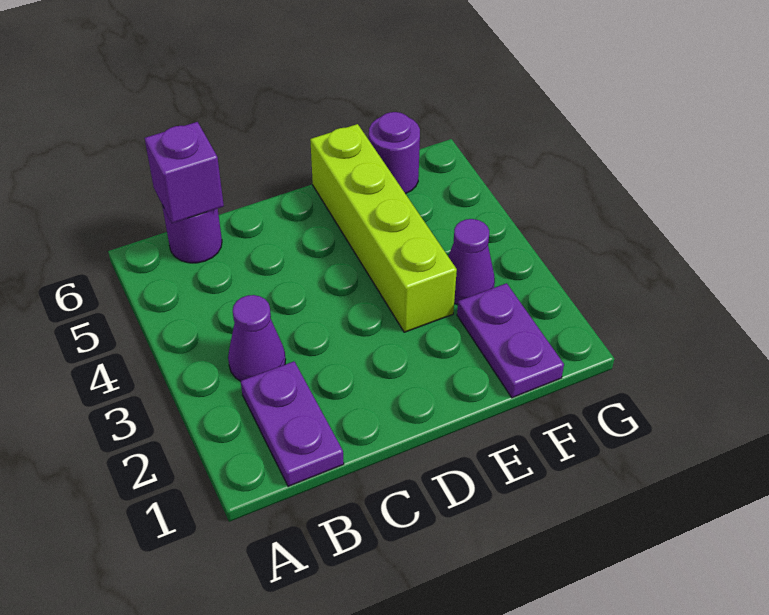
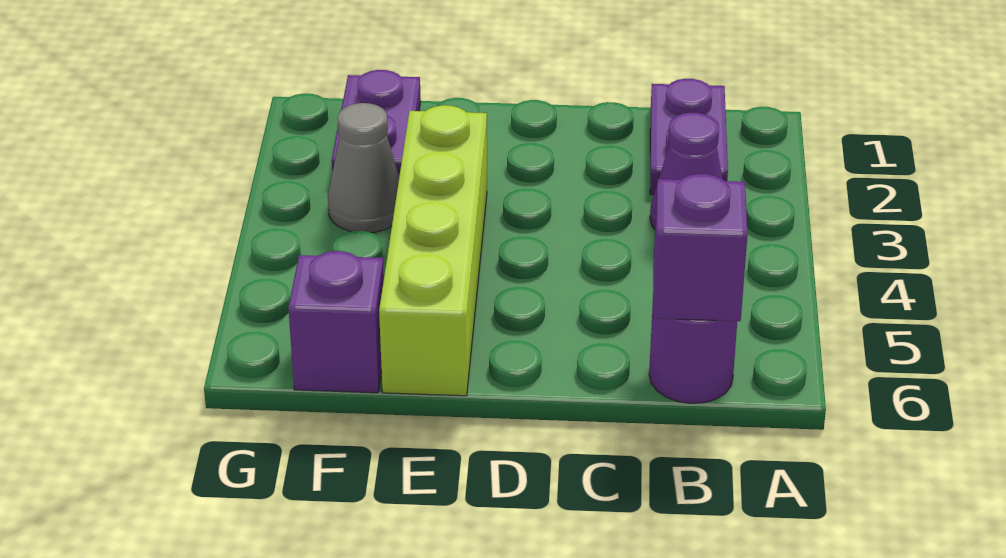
purple 1x1 cone [448,219,495,305] -> grey 1x1 cone [328,103,399,233]
purple 1x1 round brick [369,112,420,194] -> purple 1x1 brick [288,251,384,393]

